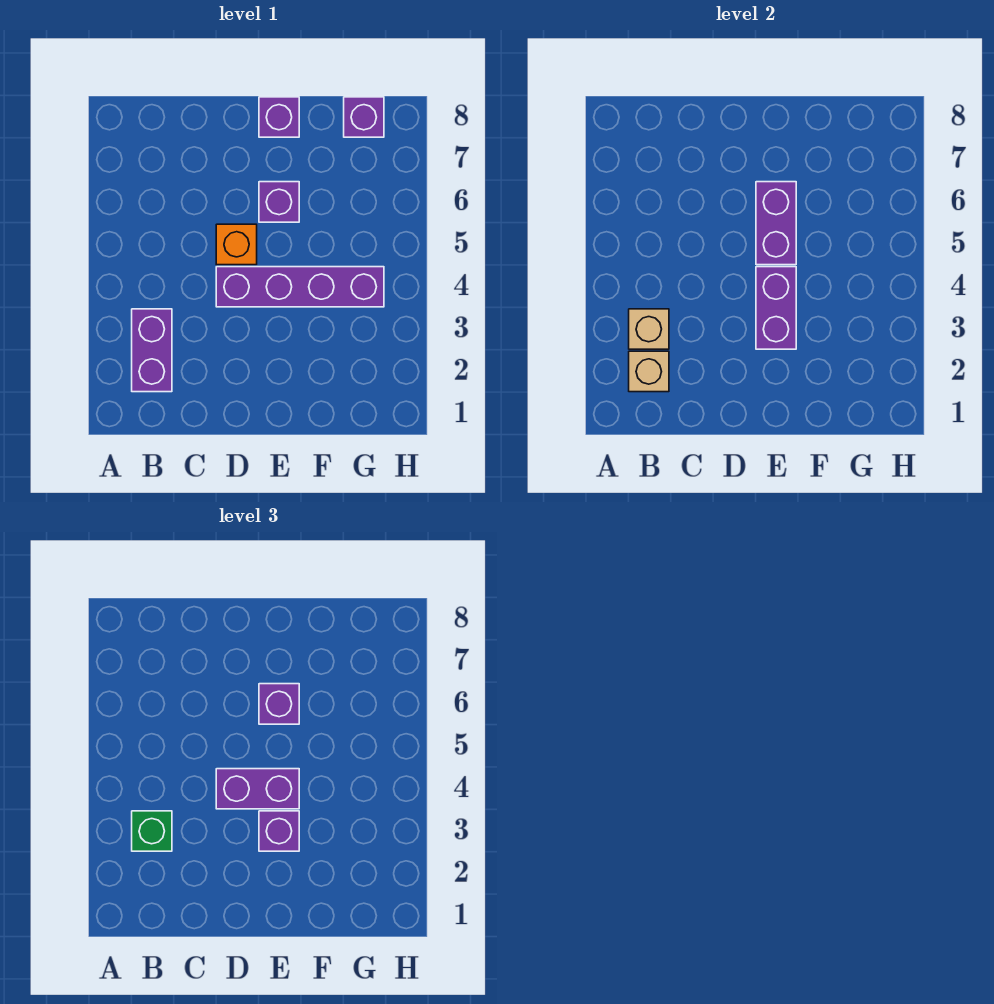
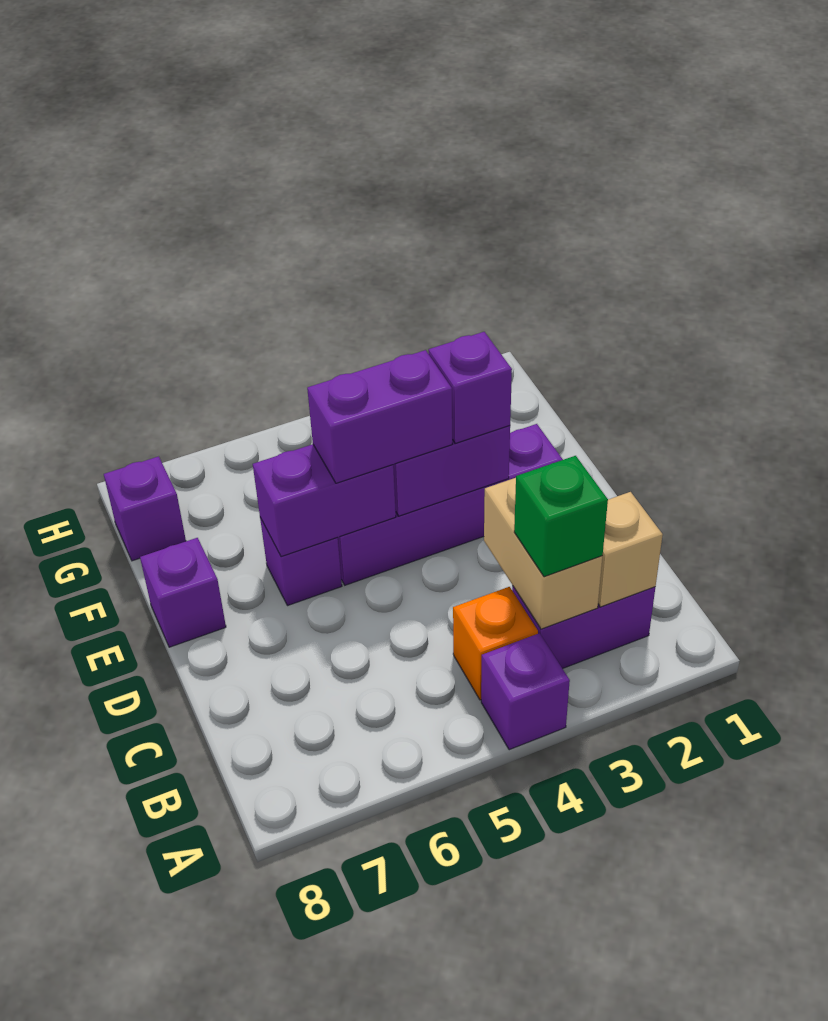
tan 1x1 brick [629,309,669,349] -> tan 1x2 brick [484,478,602,629]
purple 1x4 brick [216,267,384,307] -> purple 1x4 brick turned to [337,424,563,585]
purple 1x2 brick [216,769,299,809] -> purple 1x2 brick turned to [307,350,452,483]
orange 1x1 brick [216,224,257,265] -> orange 1x1 brick moved to [453,587,538,700]
purple 1x1 brick [259,684,299,724] -> purple 1x1 brick moved to [481,633,570,750]

